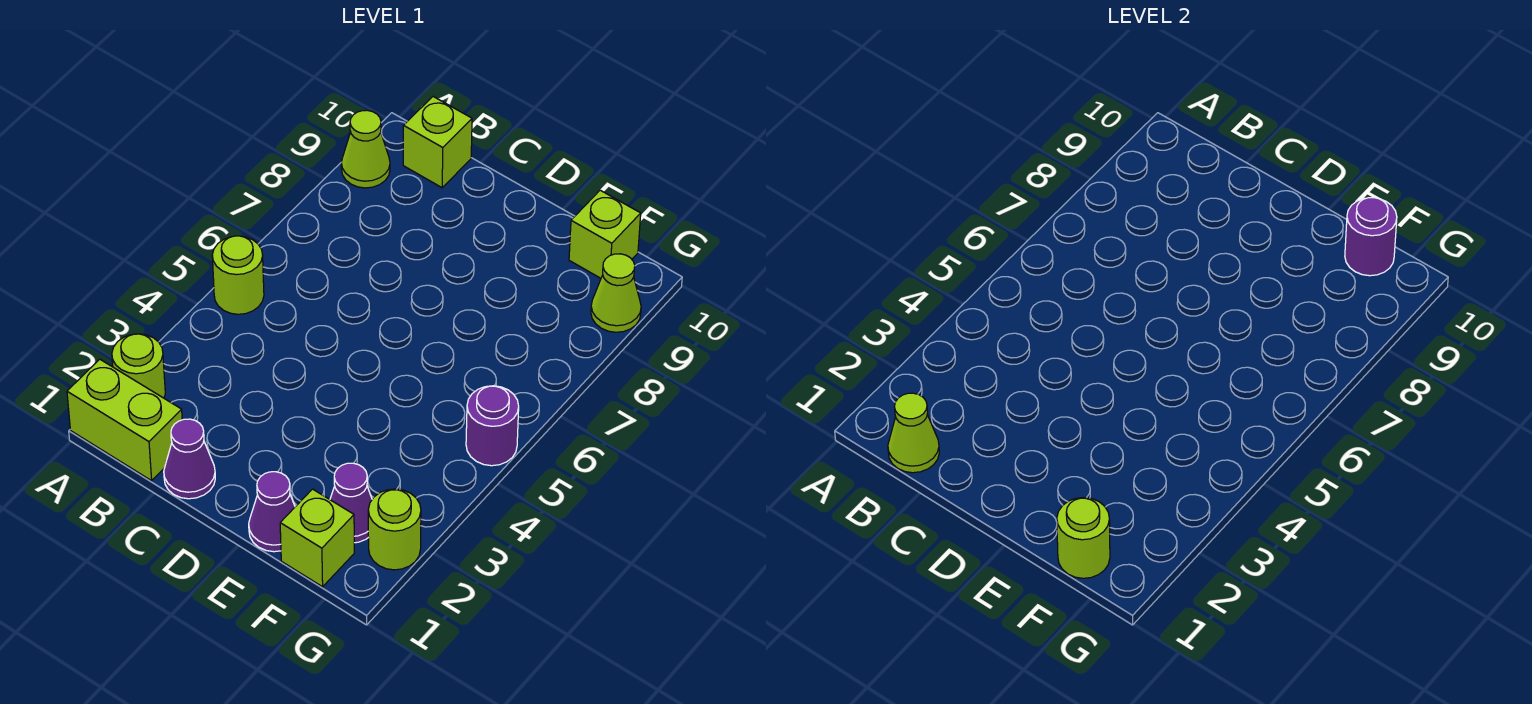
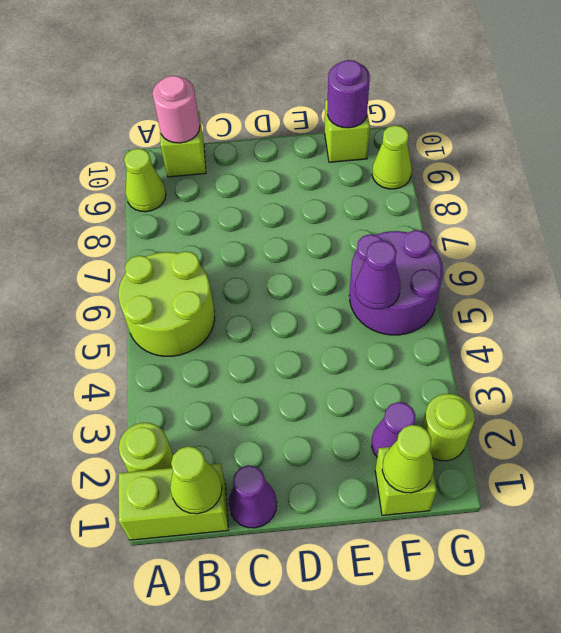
lime 1x1 round brick [212,236,264,314] -> lime 2x2 round brick [118,251,215,356]
none -> pink 1x1 round brick [152,76,200,143]
purple 1x1 cone [249,472,295,552] -> purple 1x1 cone moved to [355,241,400,309]
lime 1x1 round brick [1057,497,1110,578] -> lime 1x1 cone [382,425,434,493]
purple 1x1 round brick [466,386,519,466] -> purple 2x2 round brick [349,230,443,335]

